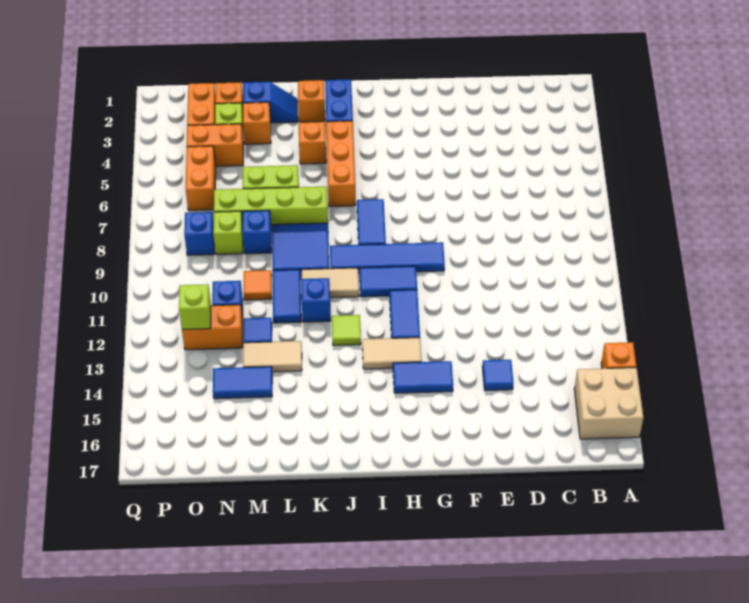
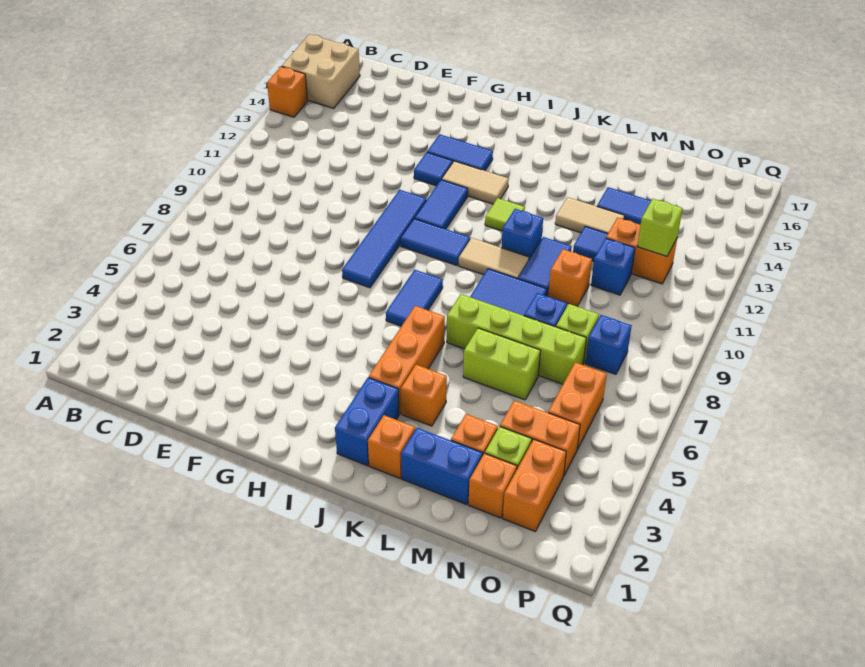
blue 1x1 tile [482,360,513,391] -> blue 1x1 tile moved to [414,152,453,186]
blue 1x4 tile [330,242,445,273] -> blue 1x4 tile turned to [342,190,426,288]
blue 1x2 slope [243,82,298,123] -> blue 1x2 brick [401,428,483,505]
orange 1x1 tile [244,270,272,300] -> orange 1x1 brick [548,249,592,306]

